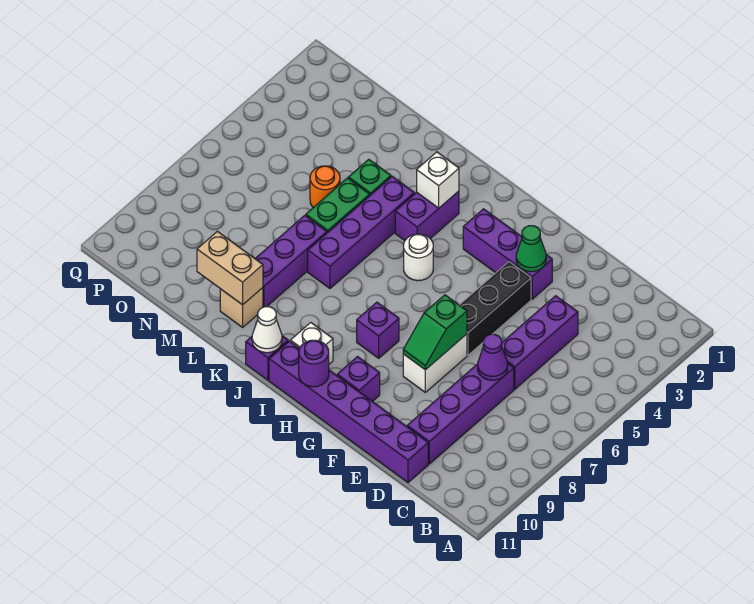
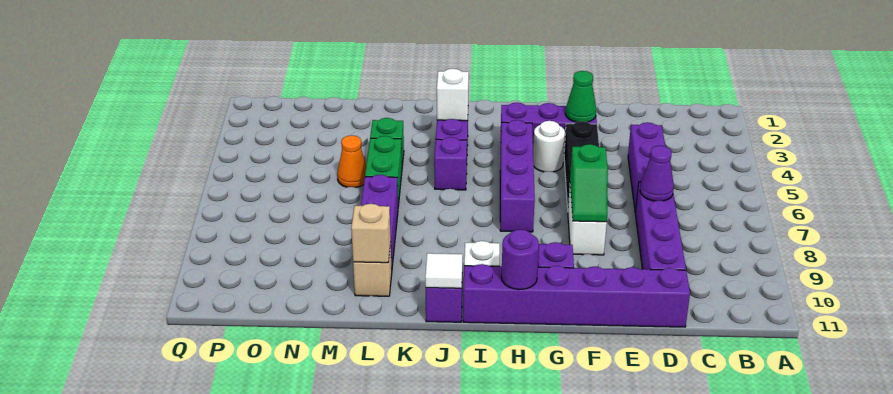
purple 1x1 brick [357,302,399,358] -> purple 1x1 brick moved to [434,137,467,190]
white 1x1 round brick [404,234,433,281] -> white 1x1 round brick moved to [533,121,565,172]
white 1x1 cone [252,307,282,353] -> white 1x1 tile [425,253,463,288]
purple 1x4 brick [308,176,414,288] -> purple 1x4 brick moved to [500,120,535,232]
tan 1x2 brick [197,231,263,305] -> tan 1x1 brick [351,204,391,263]
orange 1x1 round brick [310,166,340,208] -> orange 1x1 cone [337,135,366,188]

